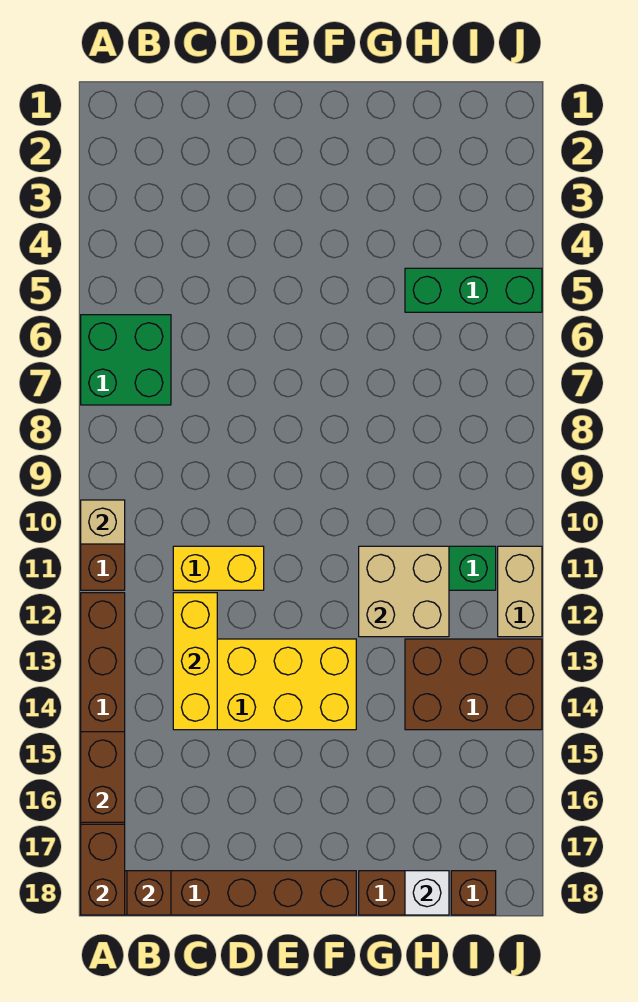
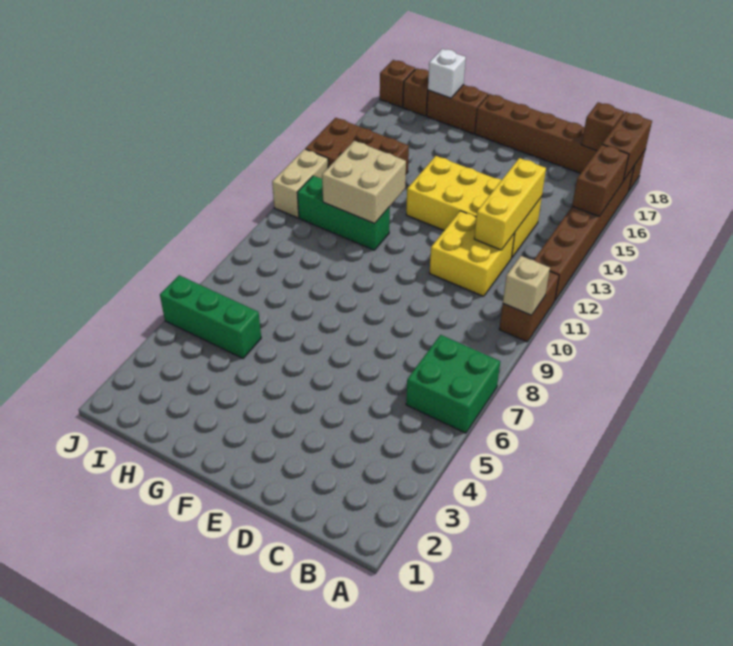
yellow 1x2 brick [173,546,264,590] -> yellow 2x2 brick [429,211,515,296]
none -> brown 1x1 brick [380,60,415,107]

